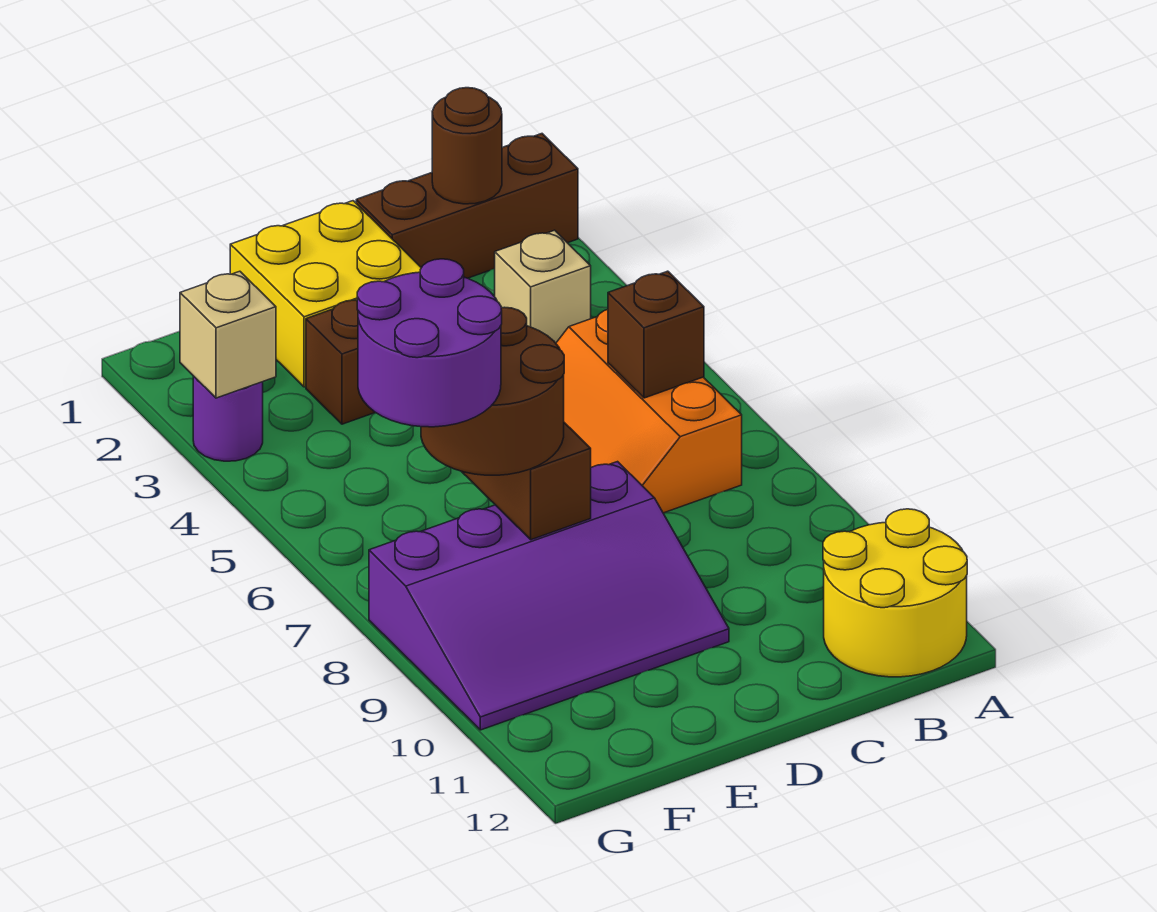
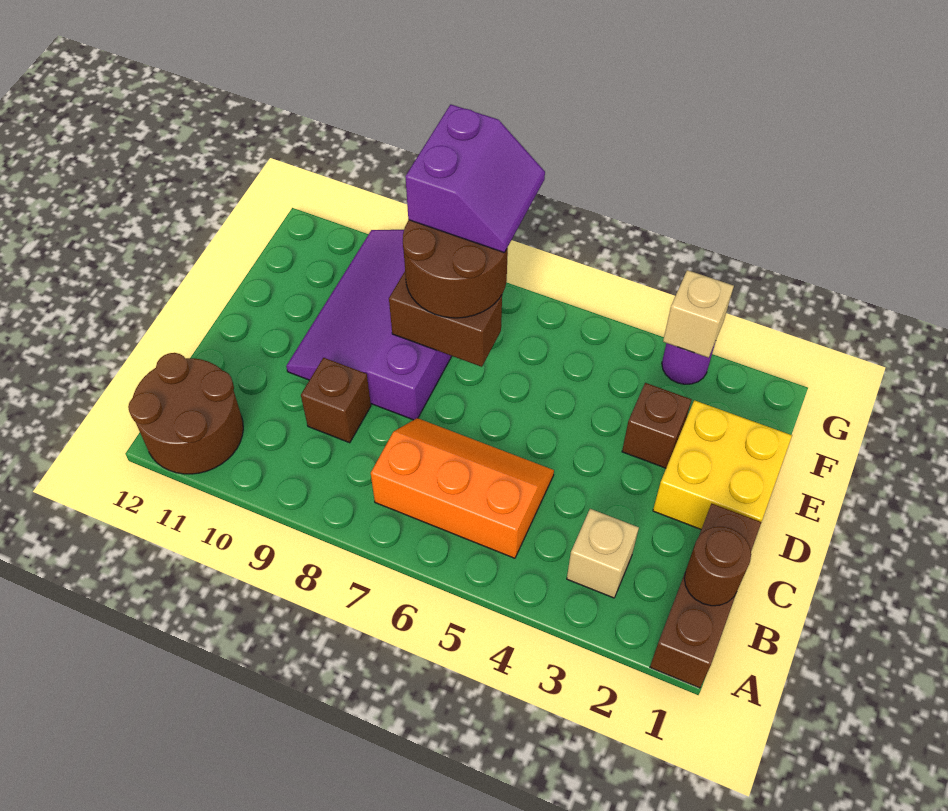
yellow 2x2 round brick [823,509,967,677] -> brown 2x2 round brick [128,353,243,474]
brown 1x1 brick [608,271,704,398] -> brown 1x1 brick moved to [301,358,371,443]
purple 2x2 round brick [357,259,502,427] -> purple 2x2 slope [405,104,545,253]

